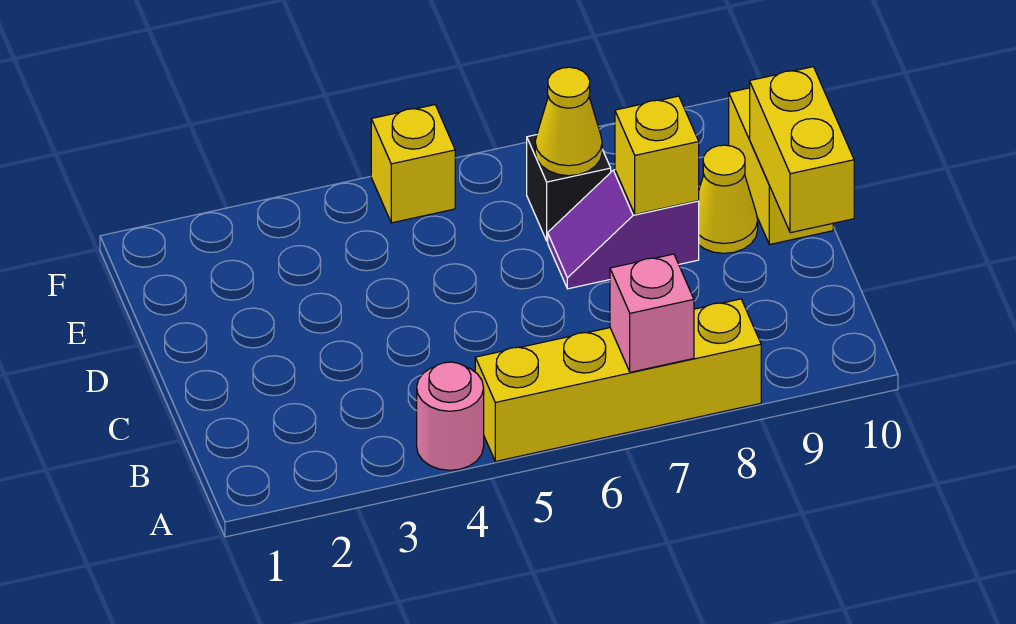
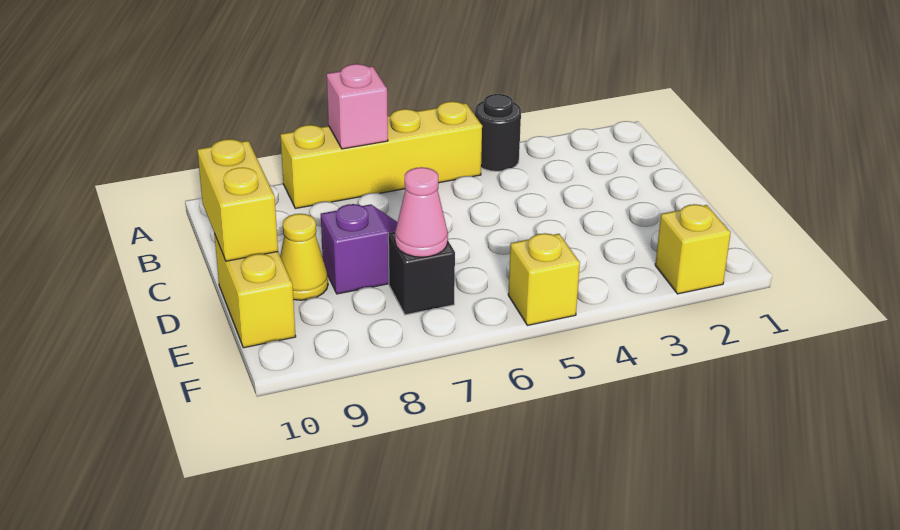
pink 1x1 round brick [417,362,484,470] -> black 1x1 round brick [475,94,521,171]
yellow 1x1 brick [615,96,699,214] -> yellow 1x1 brick moved to [655,204,731,294]
yellow 1x1 cone [535,67,602,176] -> pink 1x1 cone [395,167,448,257]

